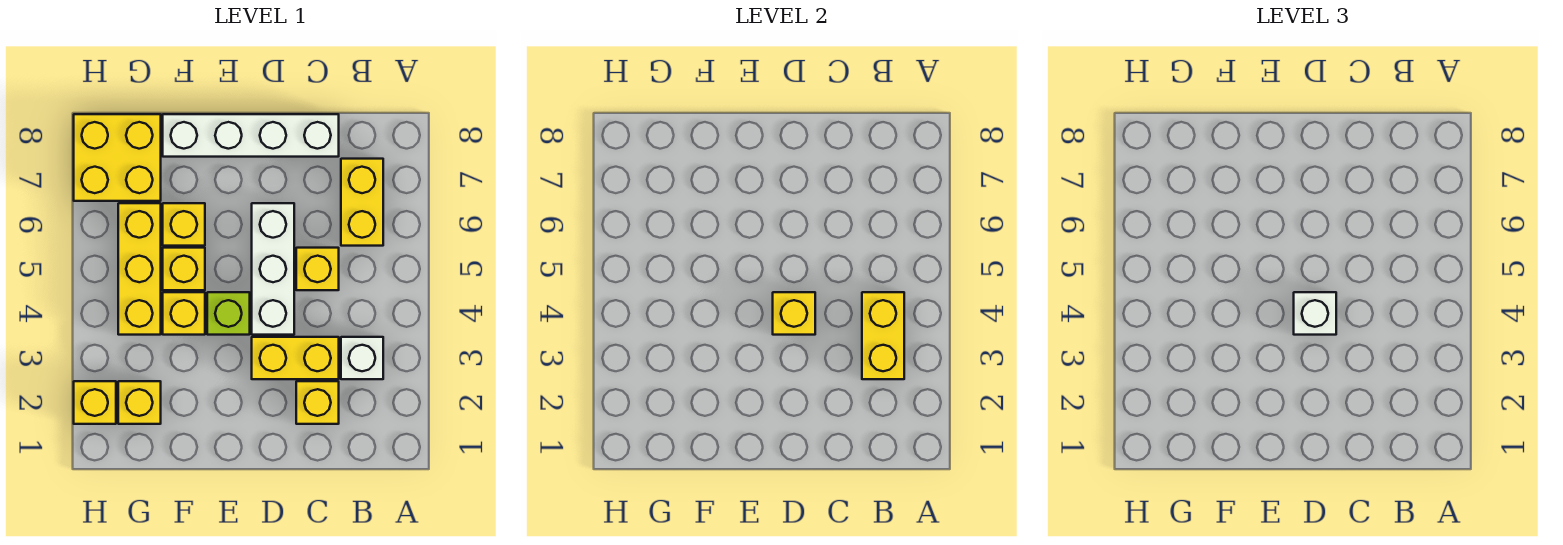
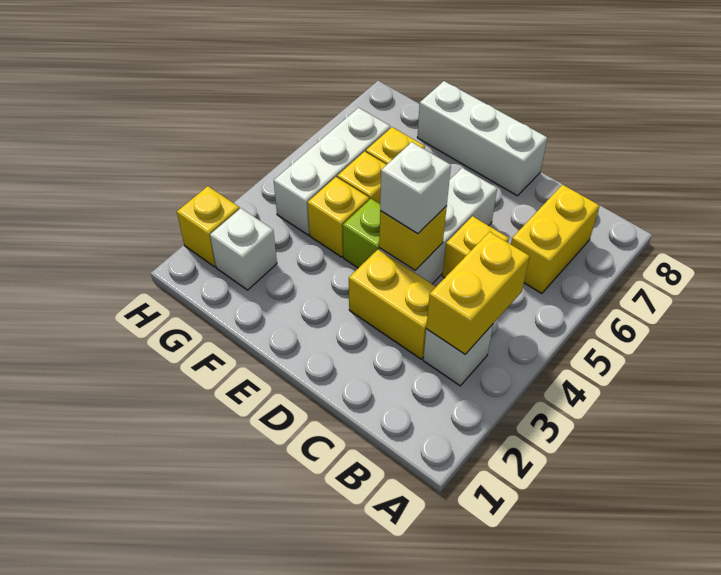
yellow 1x1 brick [296,381,339,424] -> none
white 1x4 brick [163,114,339,157] -> white 1x3 brick [417,81,547,196]
yellow 1x1 brick [118,381,161,424] -> white 1x1 brick [210,208,277,290]
yellow 1x3 brick [118,203,161,335] -> white 1x3 brick [274,108,390,235]
yellow 2x2 brick [74,114,161,201] -> none

